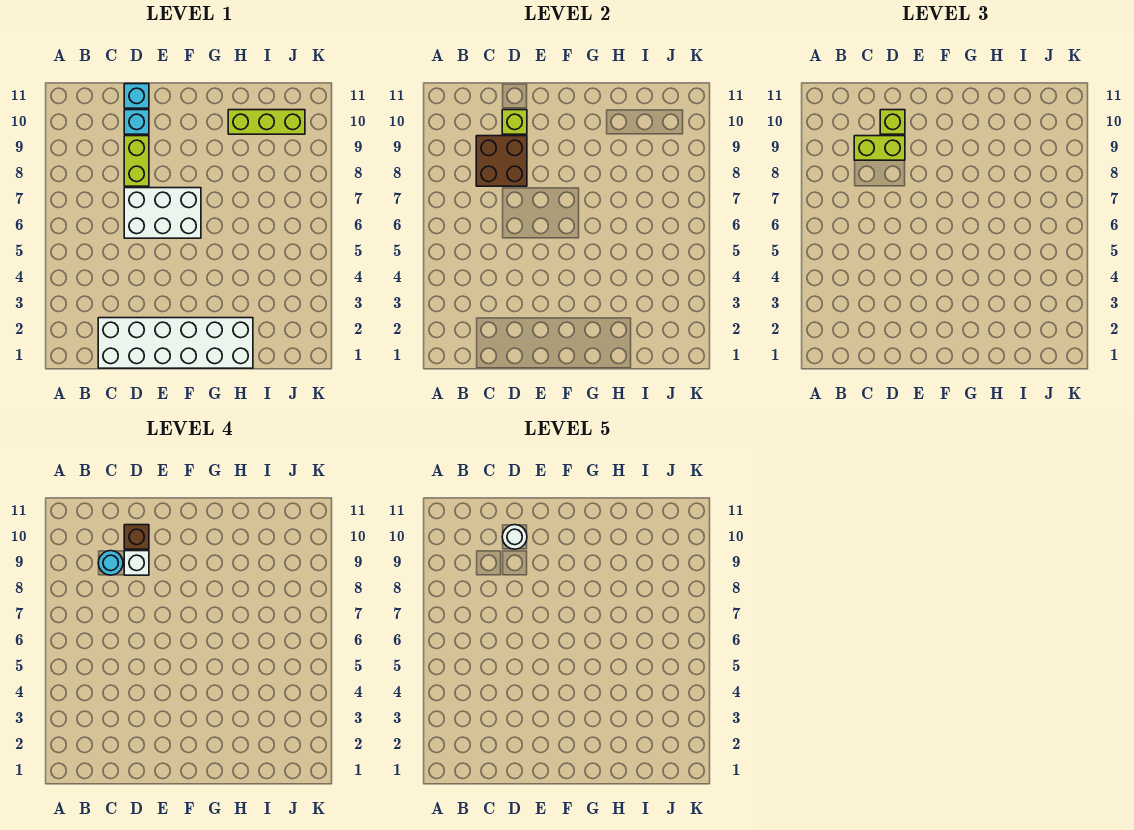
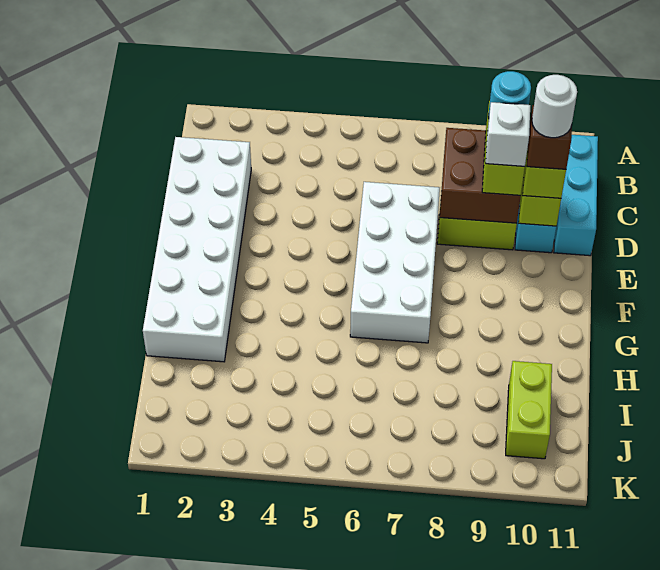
white 2x3 brick [124,188,201,238] -> white 2x4 brick [350,182,440,343]
cyan 1x1 brick [124,84,149,108] -> cyan 1x3 brick [554,135,598,256]
lime 1x3 brick [228,110,305,134] -> lime 1x2 brick [506,361,552,459]

